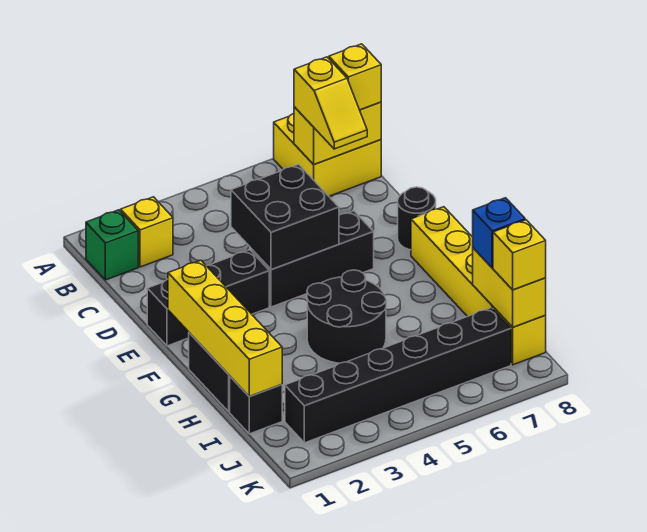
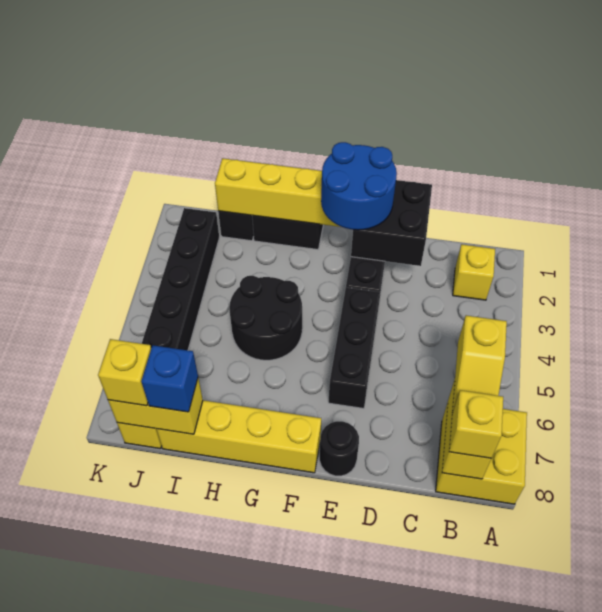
green 1x1 brick [86,210,138,280] -> none
yellow 1x2 slope [294,57,367,149] -> yellow 1x2 slope turned to [452,315,507,413]
black 2x2 brick [231,164,339,270] -> black 2x2 brick moved to [351,180,432,266]
none -> blue 2x2 round brick [321,142,397,230]

